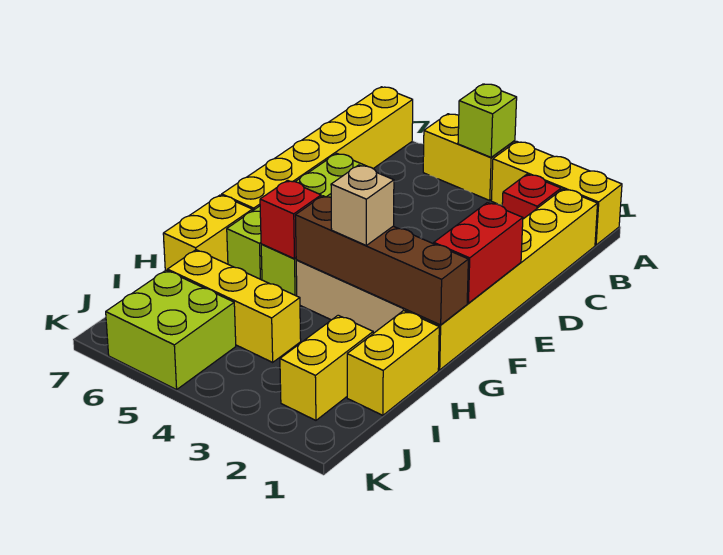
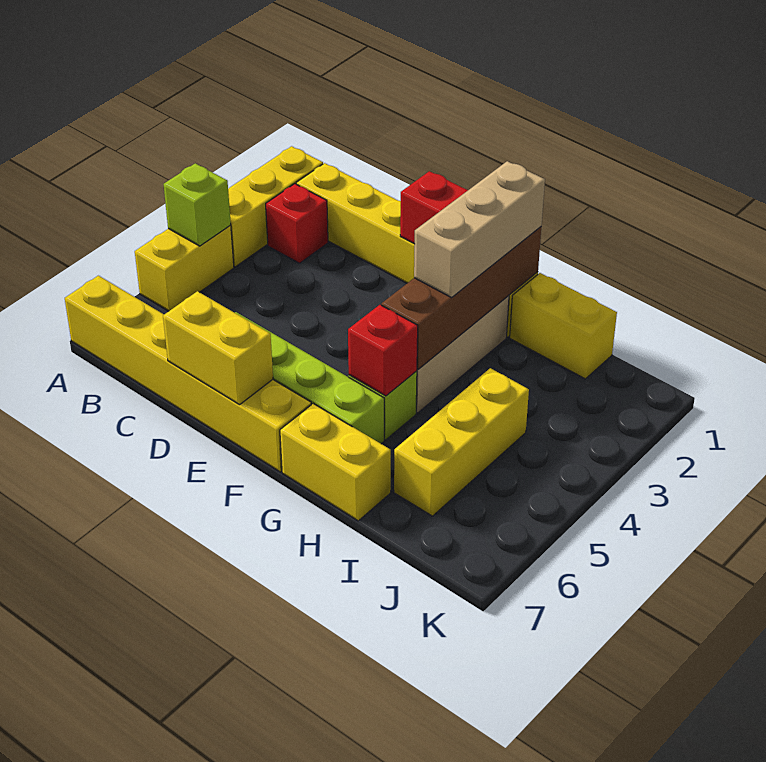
tan 1x1 brick [331,165,394,245] -> tan 1x3 brick [414,161,545,297]
yellow 1x2 brick [280,315,373,420] -> yellow 1x2 brick moved to [163,291,273,405]
lime 2x2 brick [106,270,236,390] -> none

